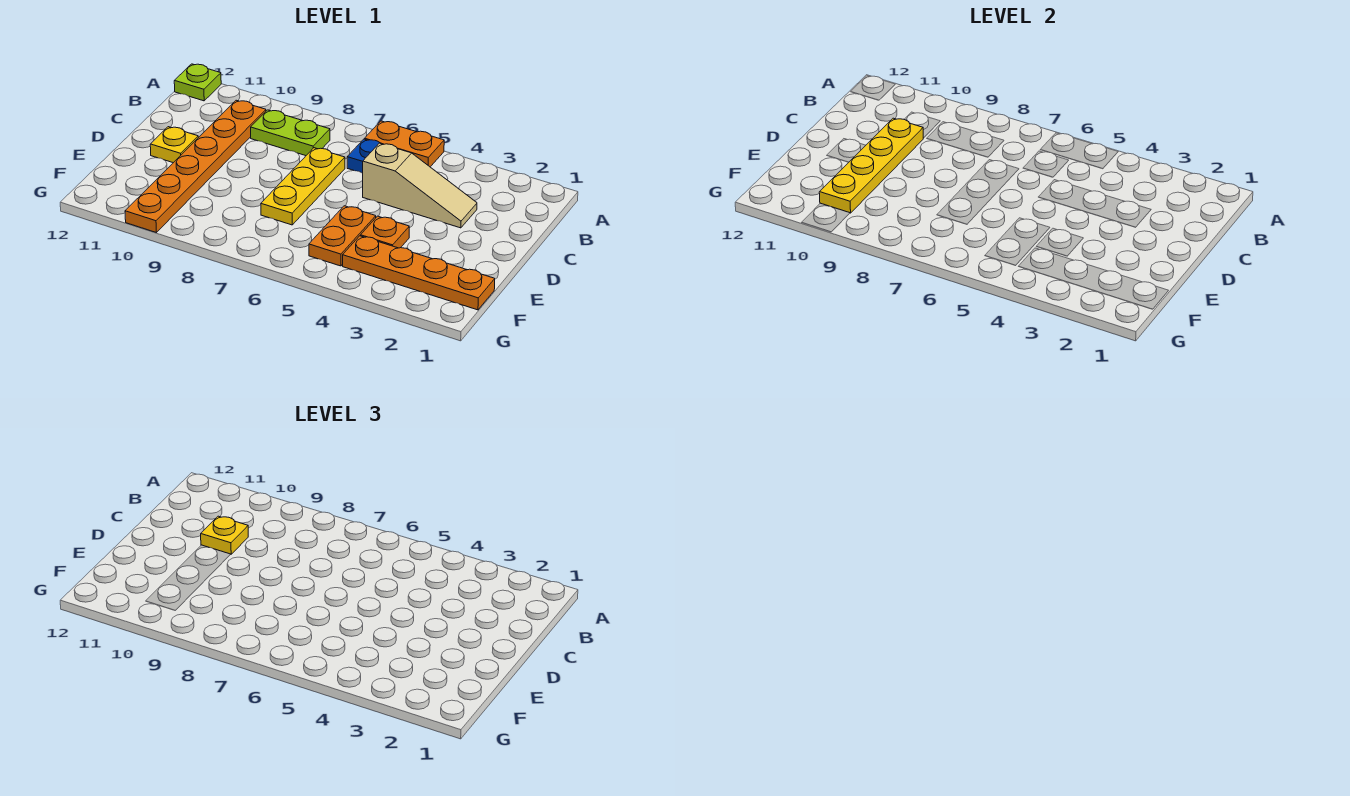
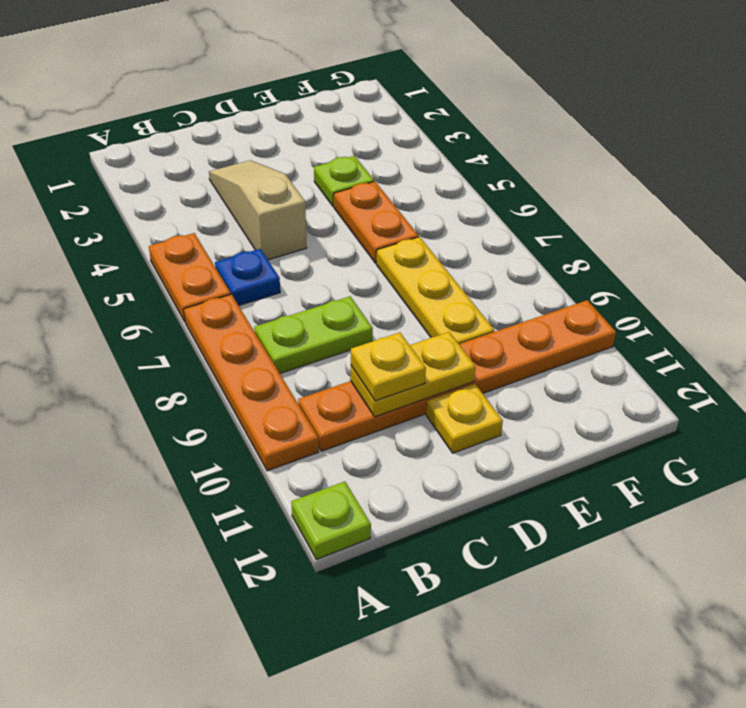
lime 1x2 plate [251,110,330,156] -> lime 1x2 plate turned to [254,296,373,373]
yellow 1x3 plate [261,148,345,225] -> yellow 1x3 plate turned to [376,237,494,344]
yellow 1x4 plate [819,118,923,213] -> yellow 1x2 plate [350,332,476,417]
orange 1x1 plate [361,216,409,248] -> lime 1x1 plate [314,156,374,207]
orange 1x2 plate [309,206,376,266] -> orange 1x2 plate turned to [334,182,419,263]
orange 1x4 plate [343,236,495,310] -> orange 1x4 plate moved to [184,294,319,471]

